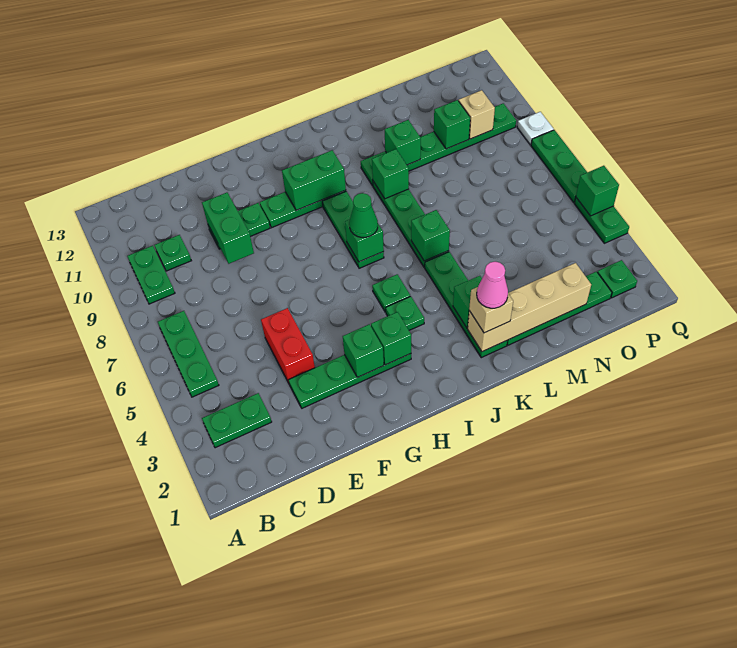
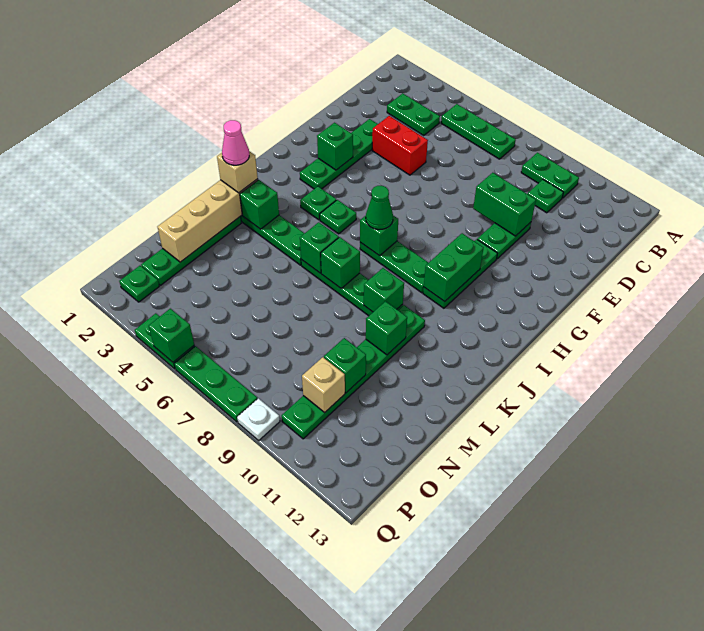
green 1x2 plate [202,393,272,448] -> green 1x2 plate turned to [387,93,440,136]
green 1x1 brick [371,312,411,365] -> green 1x1 brick moved to [321,237,360,288]

